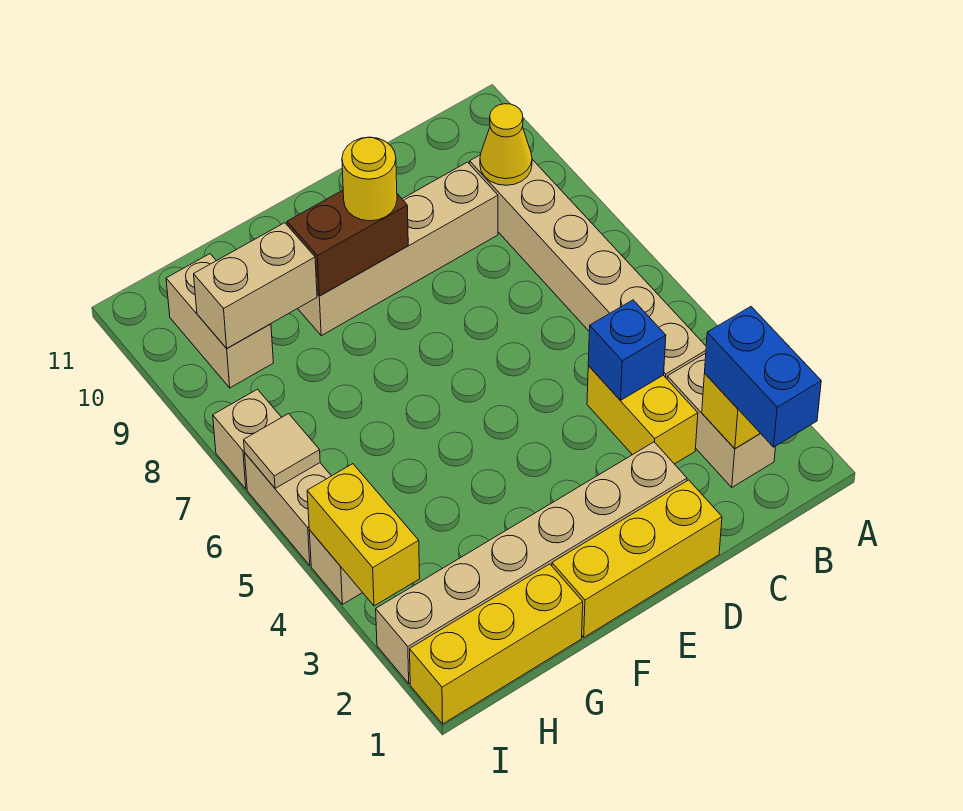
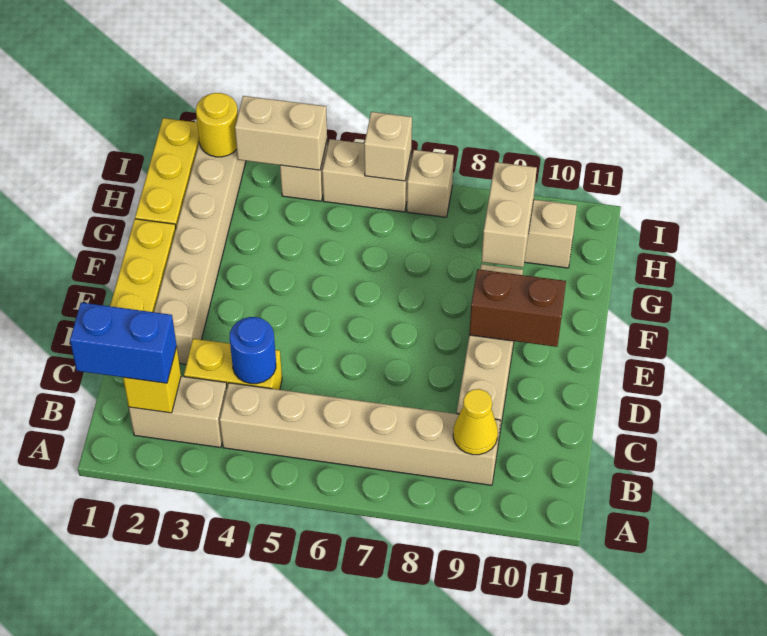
blue 1x1 brick [588,300,666,400] -> blue 1x1 round brick [230,317,276,384]
brown 1x2 brick [287,190,408,296] -> brown 1x2 brick turned to [469,269,566,347]
yellow 1x1 round brick [342,137,397,221] -> yellow 1x1 round brick moved to [196,93,238,157]
yellow 1x2 brick [307,464,420,606] -> tan 1x2 brick [235,96,327,170]
tan 1x1 tile [244,414,320,488] -> tan 1x1 brick [364,112,412,181]

